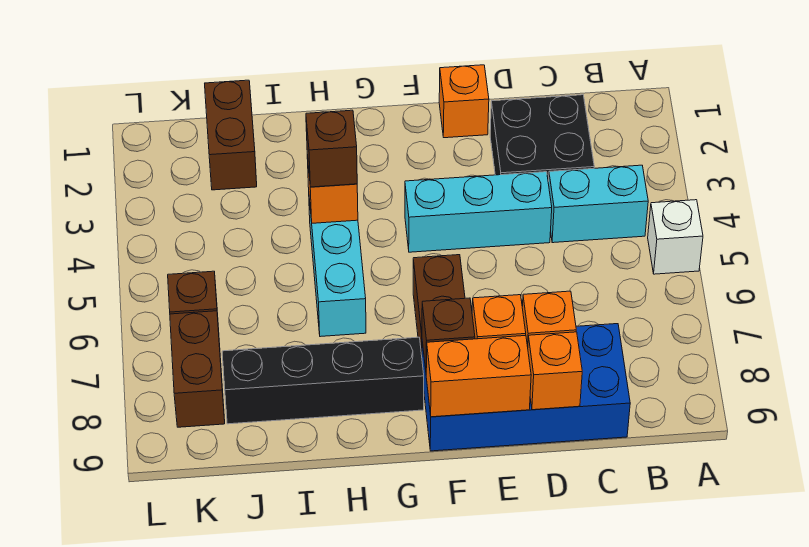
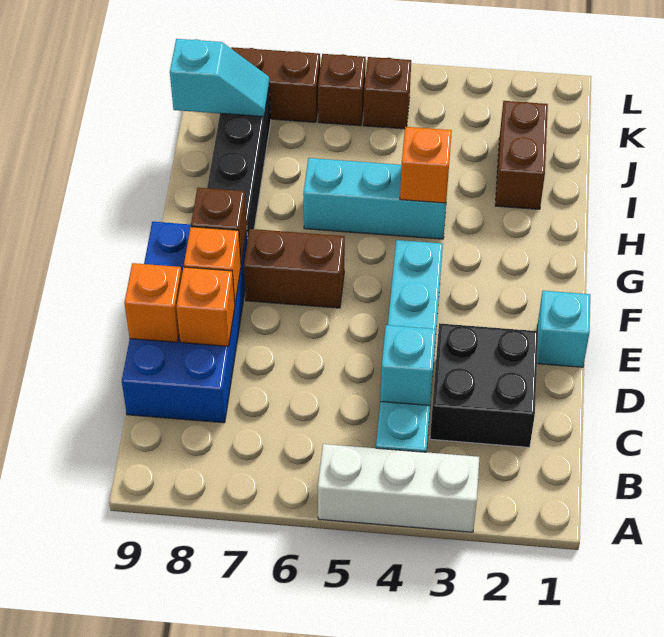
white 1x1 brick [648,200,703,274] -> white 1x3 brick [318,444,479,532]
none -> cyan 1x1 brick [380,325,436,405]
orange 1x1 brick [439,65,489,138] -> cyan 1x1 brick [537,291,590,367]
orange 1x2 brick [426,336,531,417] -> none
brown 1x1 brick [306,110,357,187] -> brown 1x1 brick moved to [363,57,411,129]
brown 1x2 brick [205,80,257,190] -> brown 1x2 brick turned to [495,101,548,209]
none -> cyan 1x2 slope [170,39,269,117]

